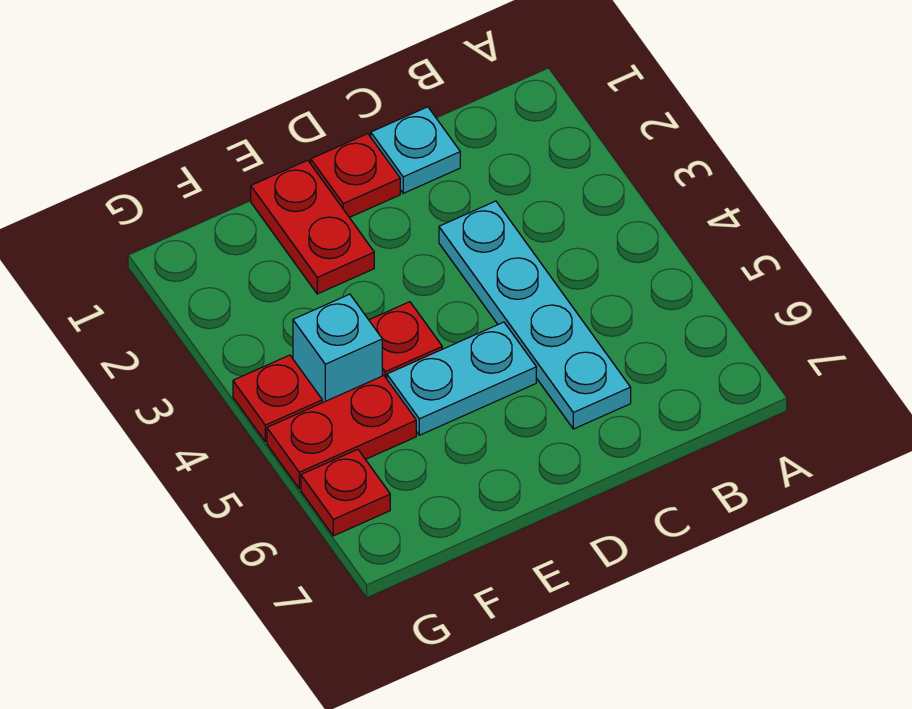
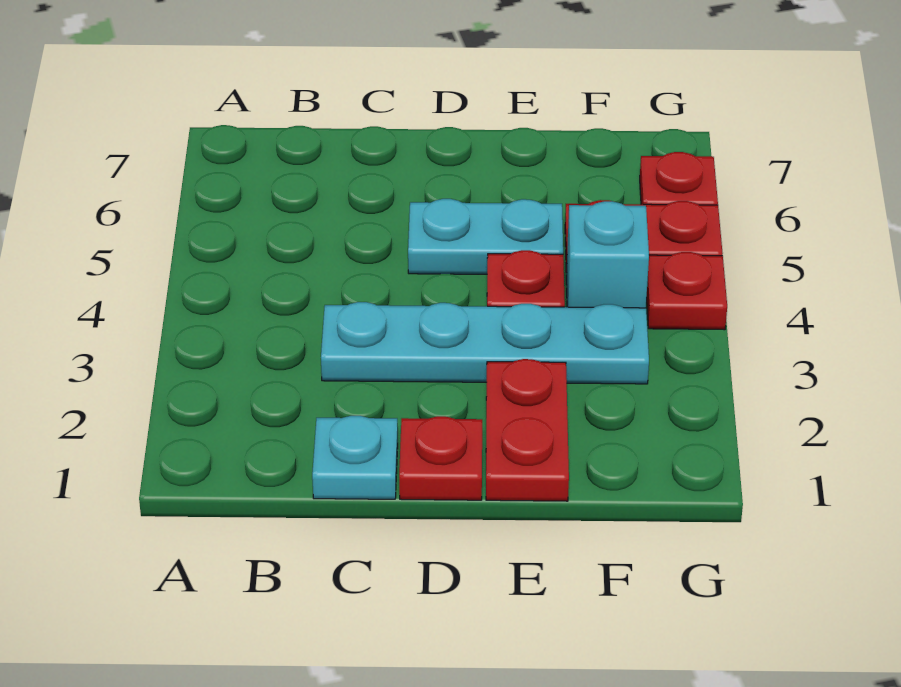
cyan 1x4 plate [439,201,631,429] -> cyan 1x4 plate turned to [321,302,649,384]

